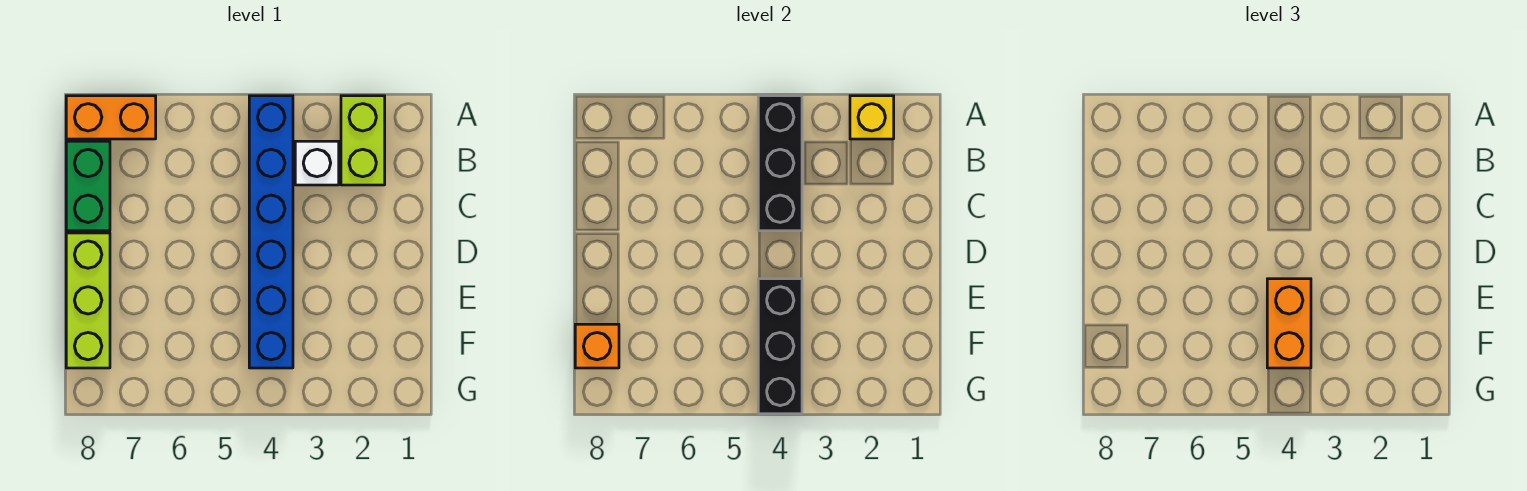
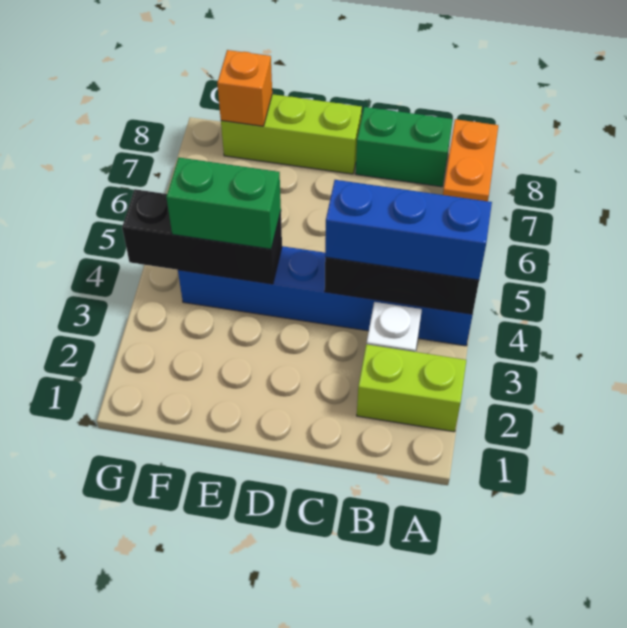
yellow 1x1 brick [850,96,894,139] -> none
none -> blue 1x3 brick [325,180,492,280]
orange 1x2 brick [1267,279,1311,368] -> green 1x2 brick [166,158,281,249]

